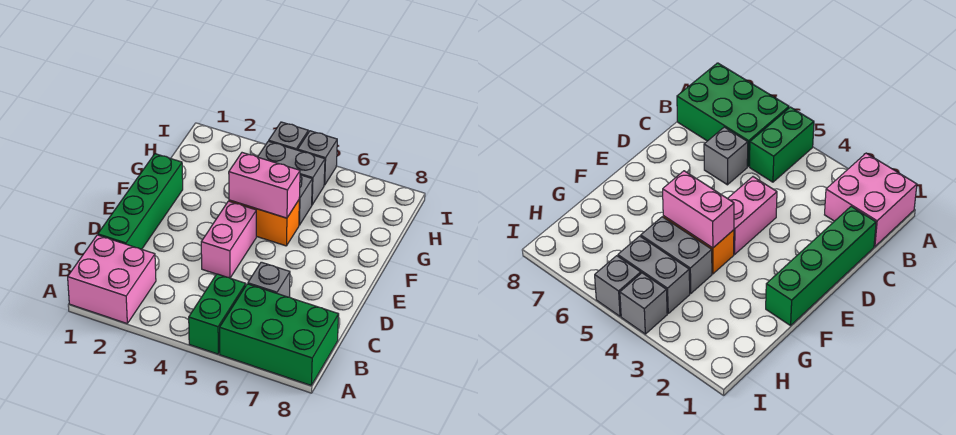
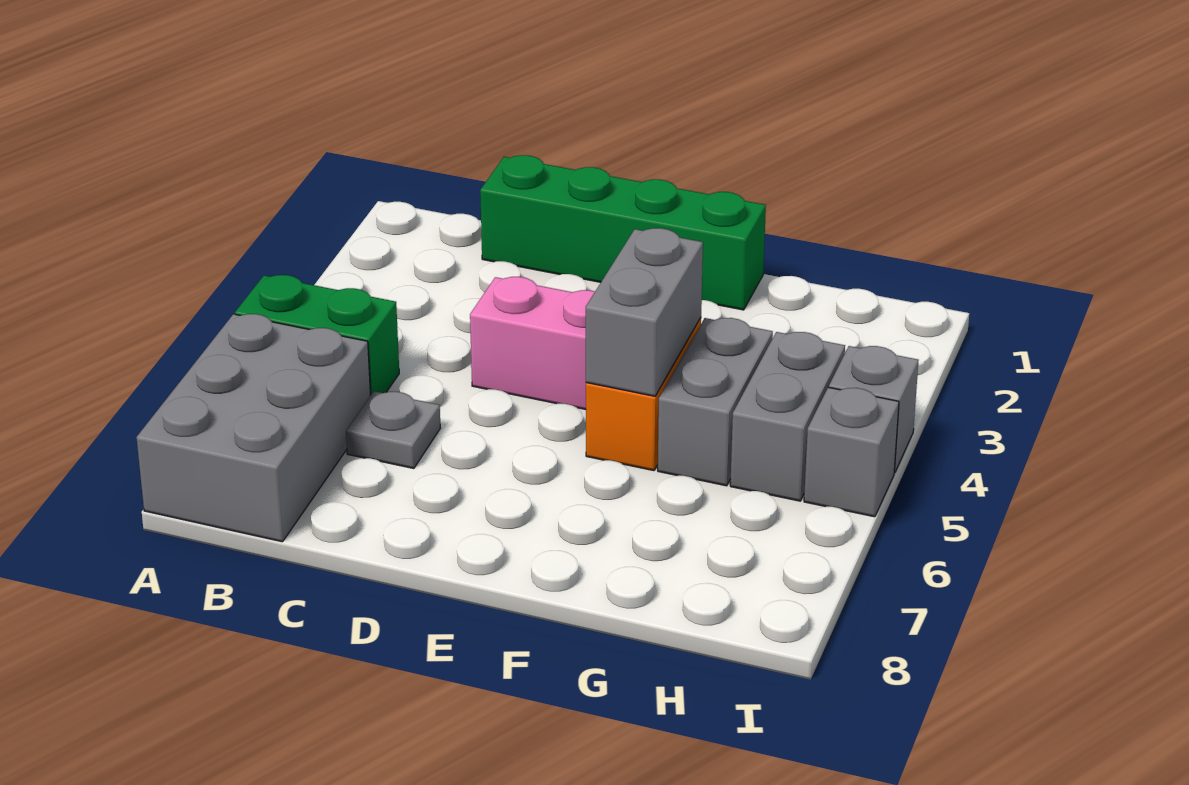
pink 2x2 brick [68,235,156,323] -> none
green 2x3 brick [220,284,339,385] -> grey 2x3 brick [136,314,370,542]
grey 1x1 brick [248,262,290,297] -> grey 1x1 plate [346,391,440,469]
pink 1x2 brick [229,153,300,218] -> grey 1x2 brick [586,228,703,396]

